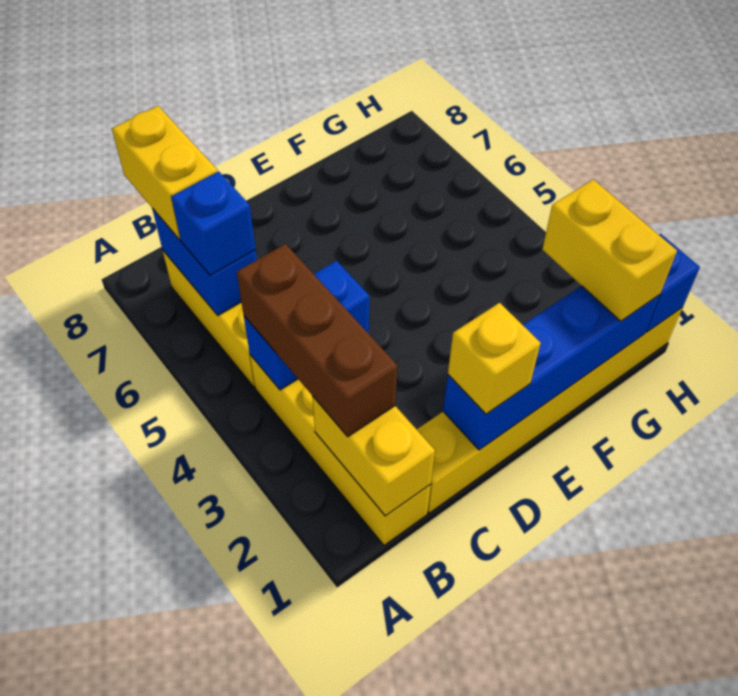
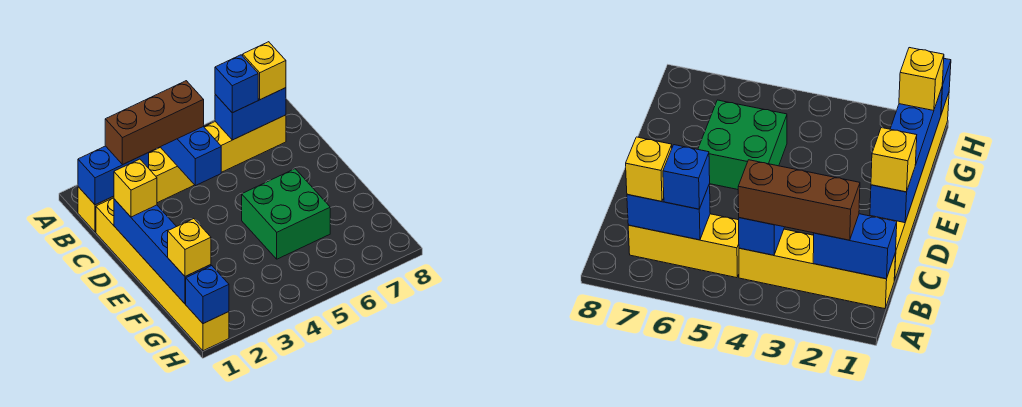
yellow 1x2 brick [312,396,435,516] -> blue 1x2 brick [78,146,149,205]
yellow 1x2 brick [112,106,218,240] -> yellow 1x1 brick [243,42,286,100]
none -> green 2x2 brick [242,169,330,259]
yellow 1x2 brick [542,179,677,321] -> yellow 1x1 brick [168,219,211,276]

